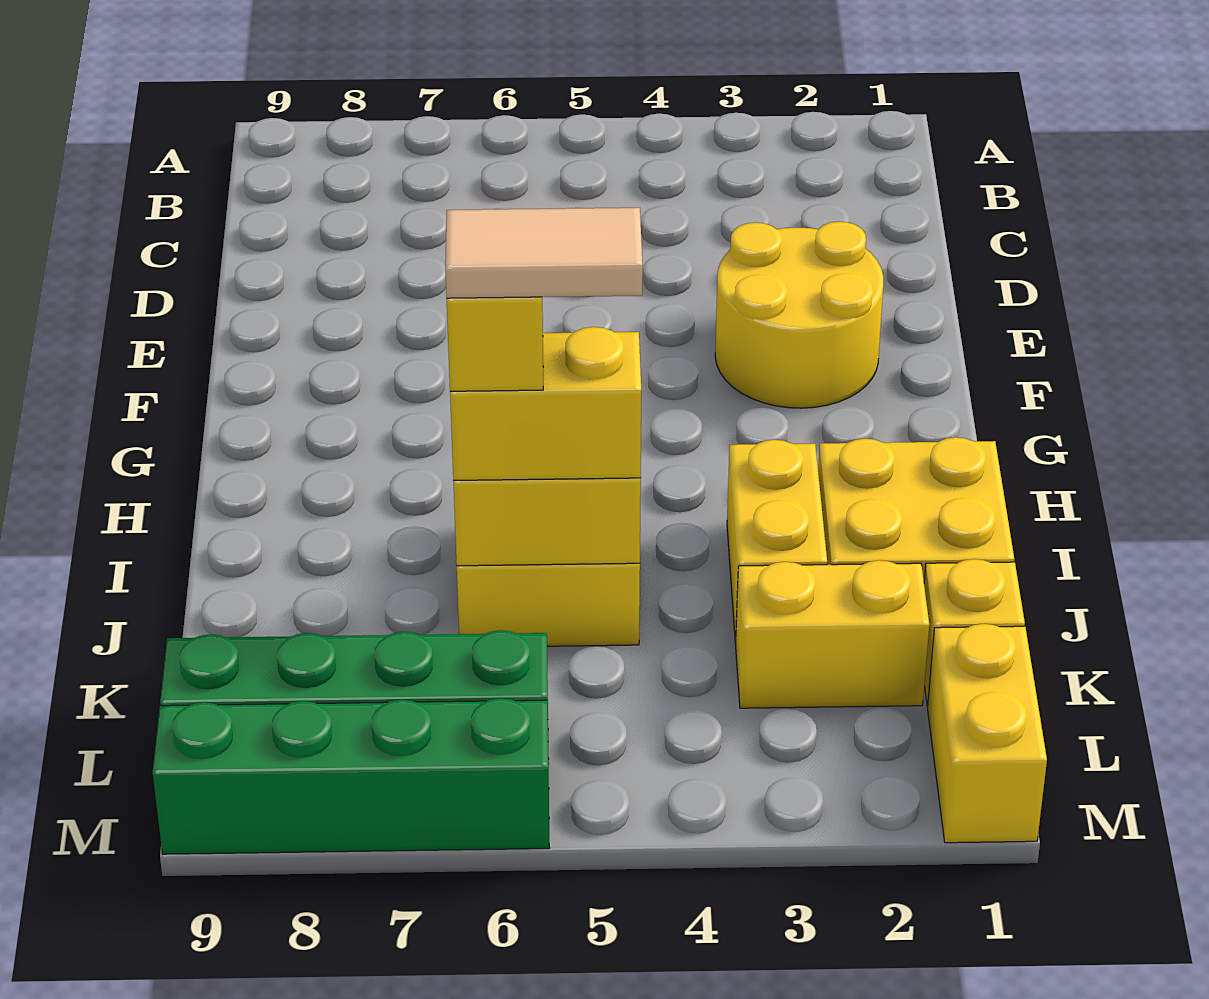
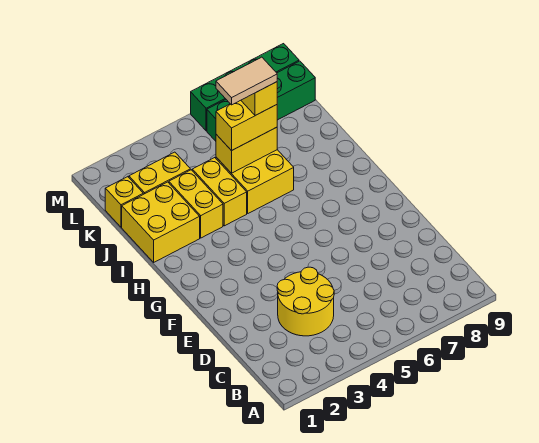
yellow 2x2 round brick [715,222,883,408] -> yellow 2x2 round brick moved to [277,267,334,336]
yellow 1x2 brick [928,624,1047,843] -> yellow 1x2 brick moved to [192,158,247,226]

